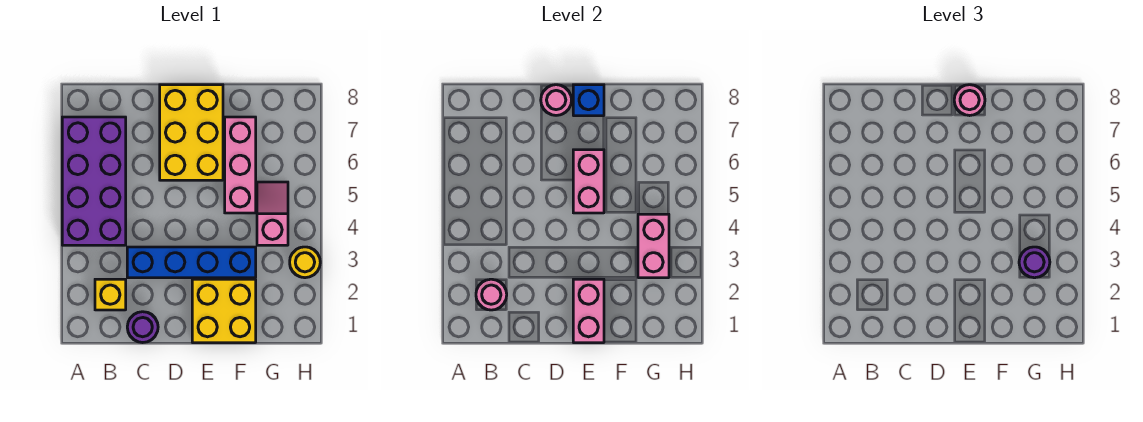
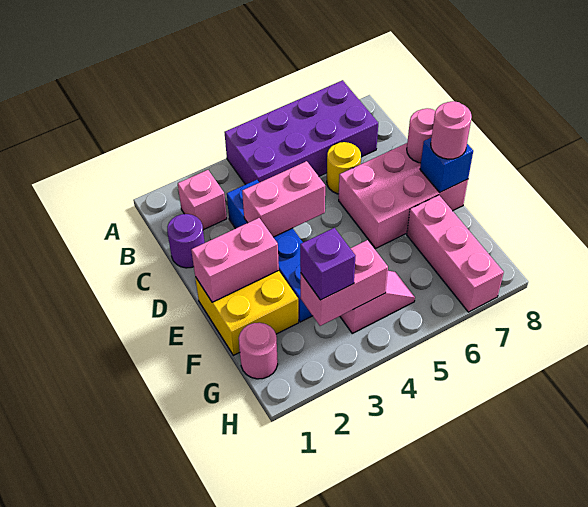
yellow 1x1 brick [95,279,126,310] -> pink 1x1 brick [178,170,227,230]
pink 1x1 round brick [476,279,507,310] -> pink 1x1 round brick moved to [239,323,278,379]
yellow 2x3 brick [160,85,223,180] -> pink 2x3 brick [339,143,468,248]
pink 1x2 brick [573,150,604,213] -> pink 1x2 brick moved to [242,161,325,237]
pink 1x3 brick [225,117,256,213] -> pink 1x3 brick turned to [407,195,504,312]
purple 1x1 round brick [1019,247,1050,278] -> purple 1x1 brick [300,228,355,300]
yellow 1x1 round brick [290,247,320,278] -> yellow 1x1 round brick moved to [327,142,361,194]

